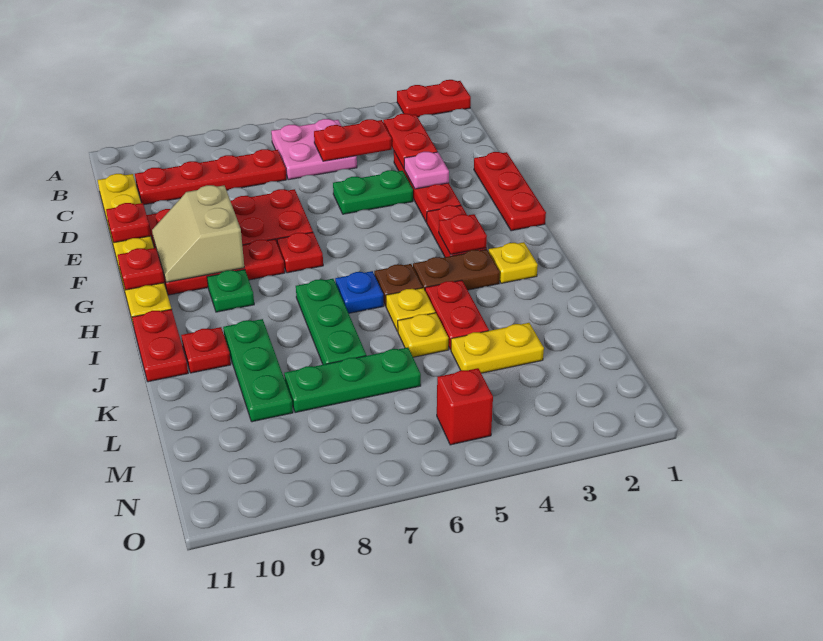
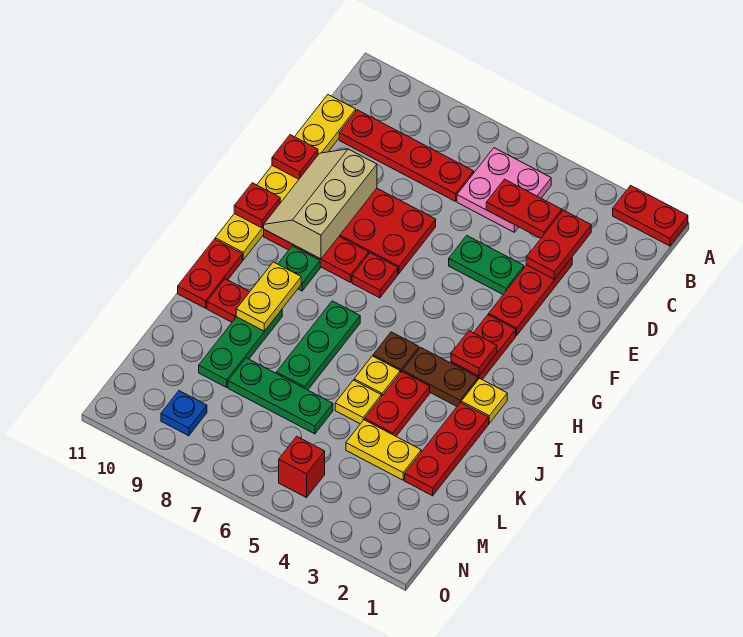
red 1x3 plate [474,152,546,231] -> red 1x3 plate moved to [405,402,489,496]
pink 1x1 plate [404,152,449,189] -> none
tan 2x2 slope [152,185,244,282] -> tan 2x3 slope [264,149,377,259]
blue 1x1 plate [335,271,384,313] -> blue 1x1 plate moved to [161,391,207,436]
none -> yellow 1x2 plate [236,262,301,331]

